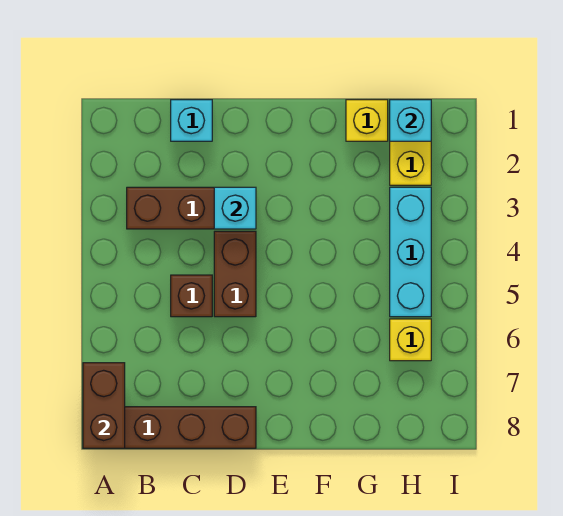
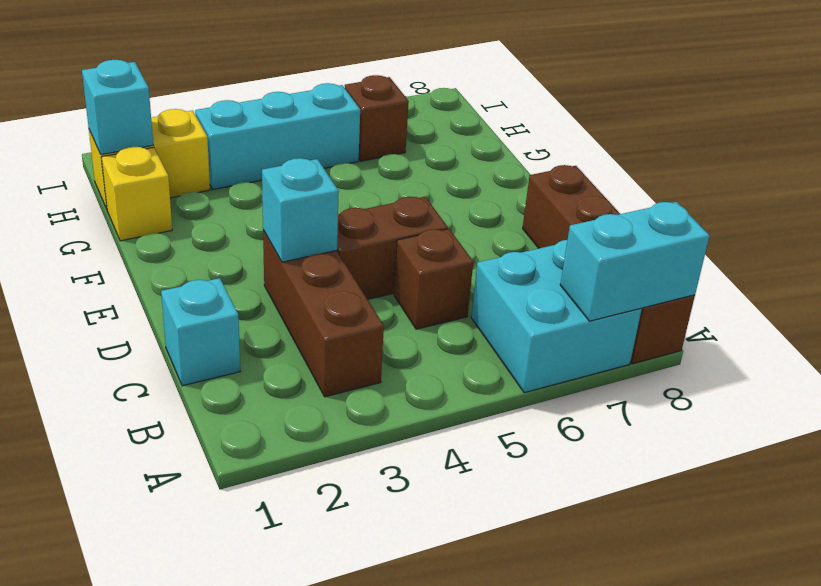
none -> cyan 2x2 brick [471,240,642,393]
brown 1x2 brick [83,363,125,448] -> cyan 1x2 brick [560,202,710,321]
yellow 1x1 brick [390,319,431,361] -> brown 1x1 brick [345,75,409,161]

